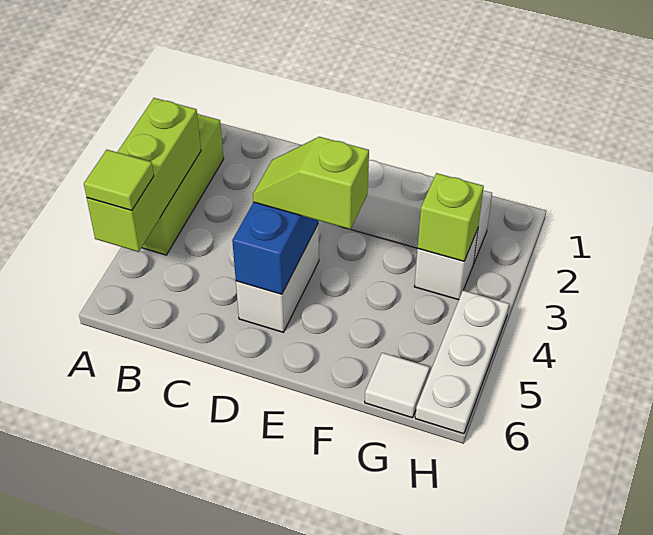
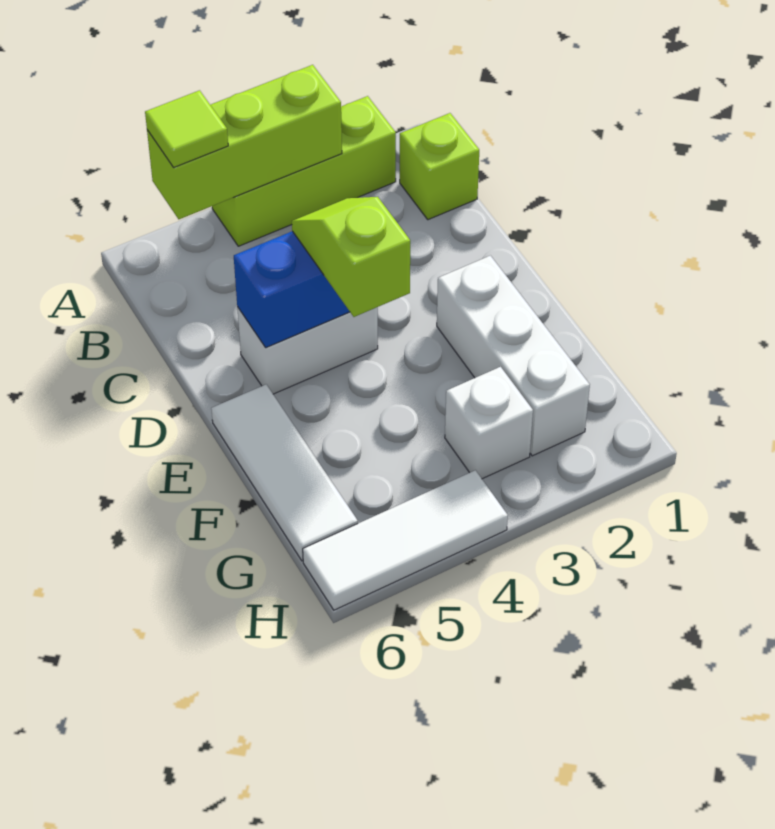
lime 1x1 brick [418,173,484,261] -> lime 1x1 brick moved to [400,113,479,220]
white 1x1 tile [365,353,429,418] -> white 1x3 tile [211,385,358,561]
white 1x3 plate [415,291,509,434] -> white 1x3 tile [303,470,508,610]

